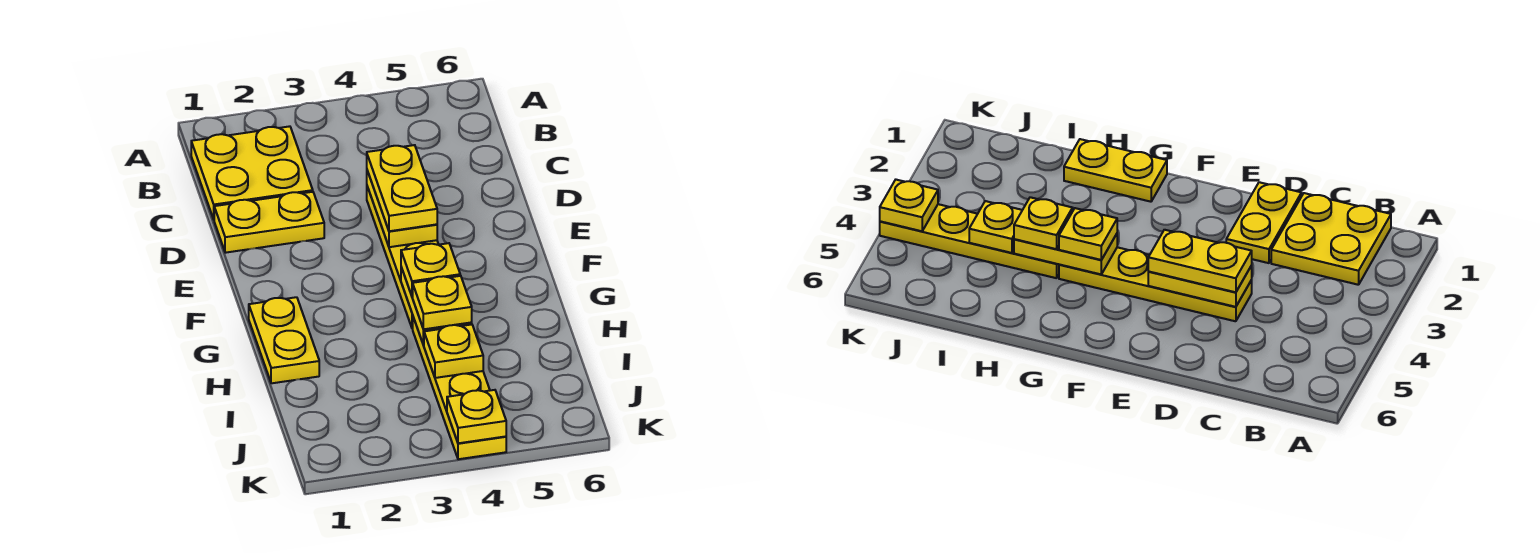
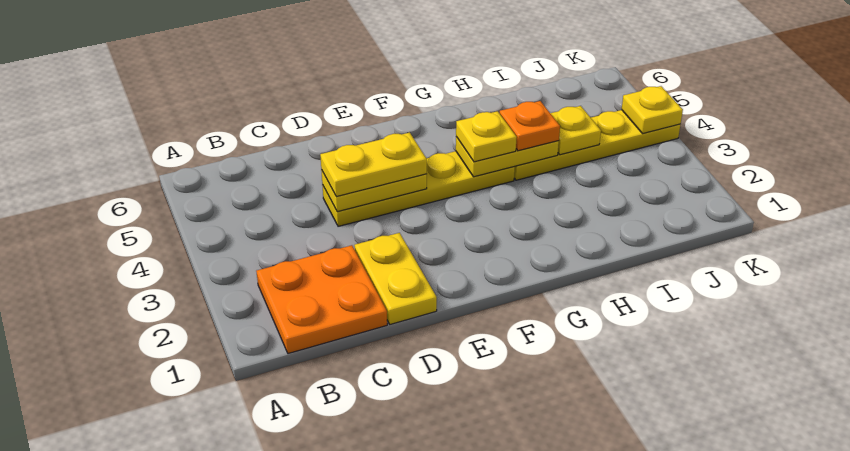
yellow 2x2 plate [191,126,313,219] -> orange 2x2 plate [256,245,387,354]
yellow 1x2 plate [249,297,319,383] -> none
yellow 1x1 plate [413,276,472,329] -> orange 1x1 plate [500,101,560,151]

